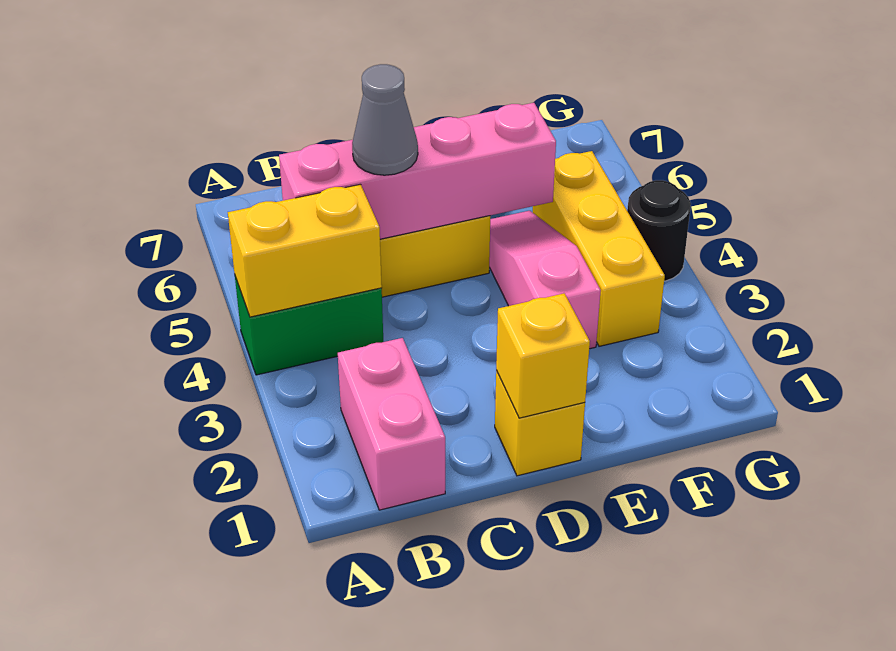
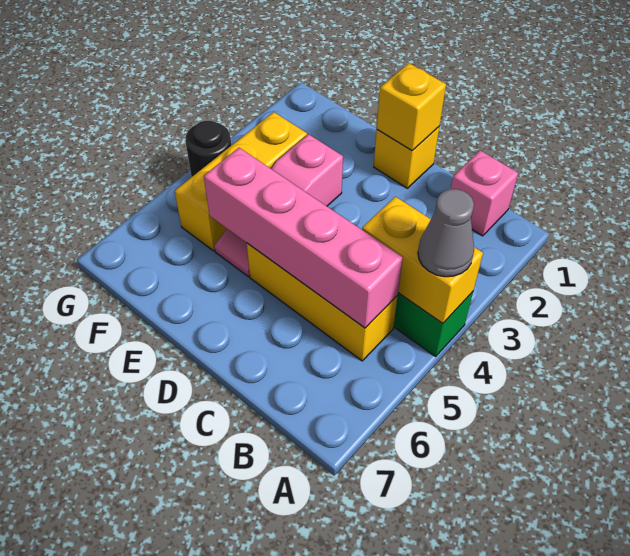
pink 1x2 brick [338,338,445,510] -> pink 1x1 brick [451,150,518,236]
grey 1x1 cone [352,64,418,175] -> grey 1x1 cone moved to [418,189,474,277]

